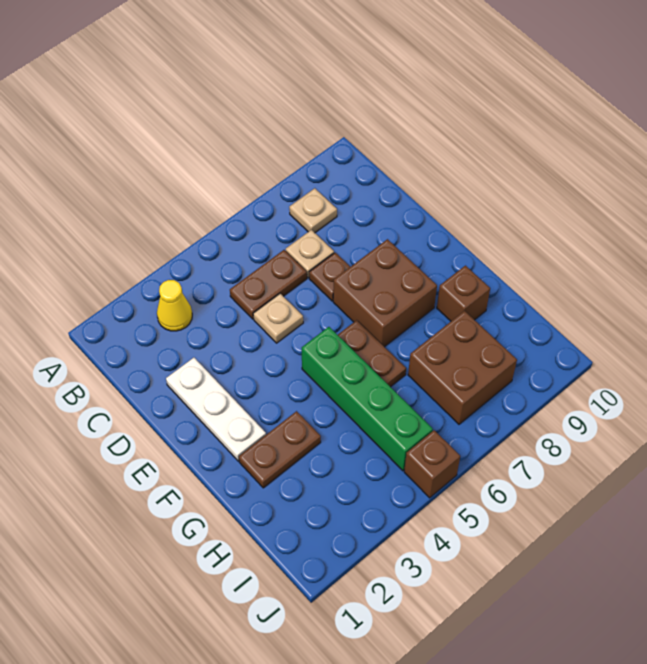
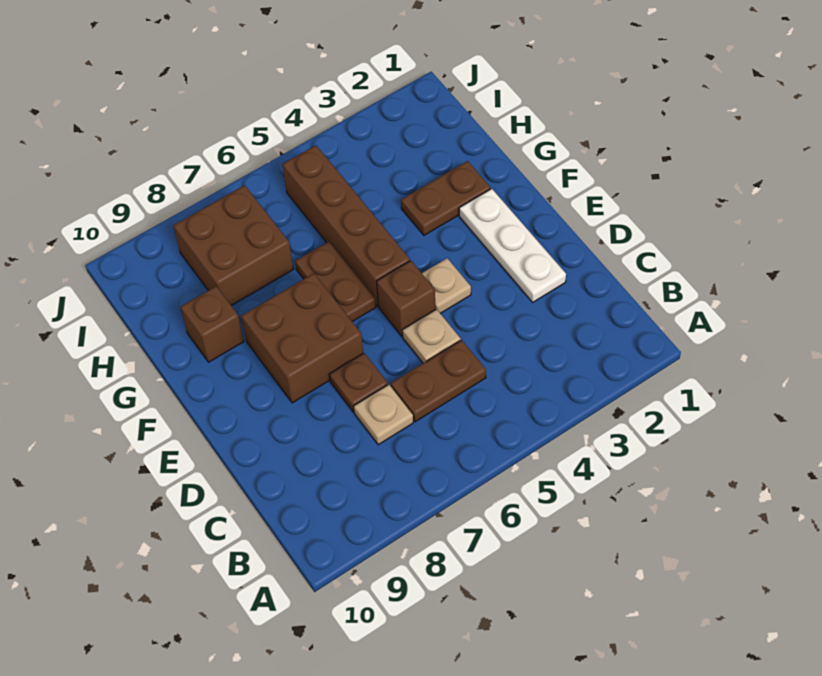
yellow 1x1 cone [157,280,192,331] -> none
tan 1x1 plate [289,188,337,233] -> tan 1x1 plate moved to [422,258,471,313]
green 1x4 brick [302,327,433,471] -> brown 1x4 brick [282,145,410,306]
brown 1x1 brick [404,430,460,498] -> brown 1x1 brick moved to [377,261,436,336]

